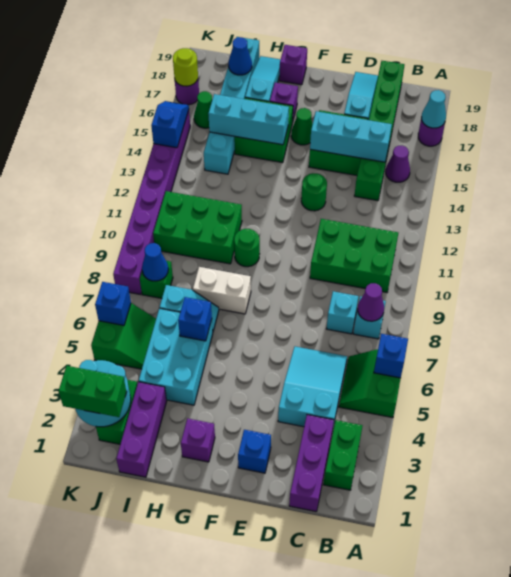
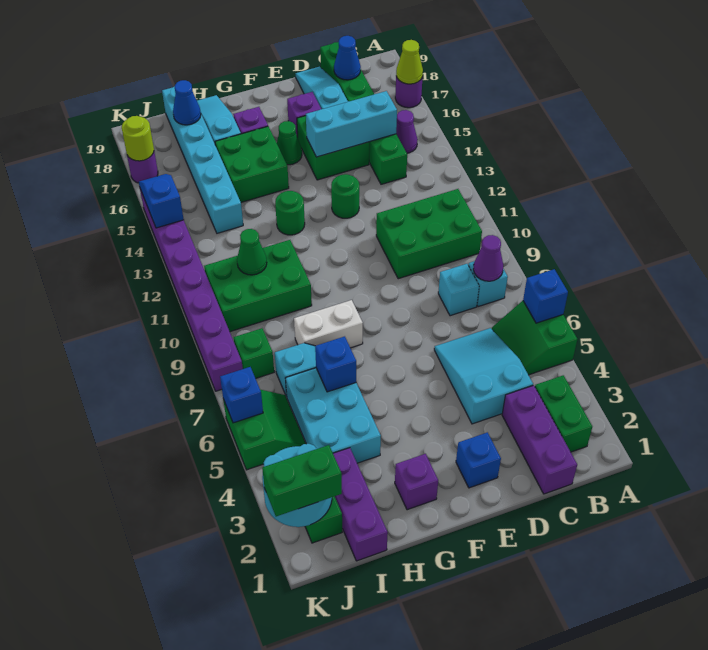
cyan 1x1 cone [421,90,446,128] -> lime 1x1 cone [396,40,423,84]
green 1x1 round brick [234,229,260,267] -> green 1x1 round brick moved to [275,191,305,235]
cyan 1x3 brick [208,94,289,145] -> none
purple 1x1 brick [279,45,307,85] -> purple 1x1 brick moved to [287,92,321,137]
blue 1x1 cone [142,243,168,281] -> blue 1x1 cone moved to [334,36,361,80]
green 1x1 cone [194,91,212,128] -> green 1x1 cone moved to [237,229,267,275]

